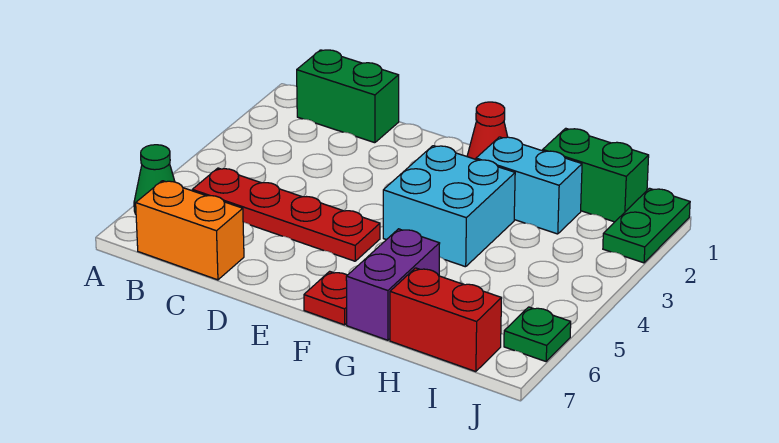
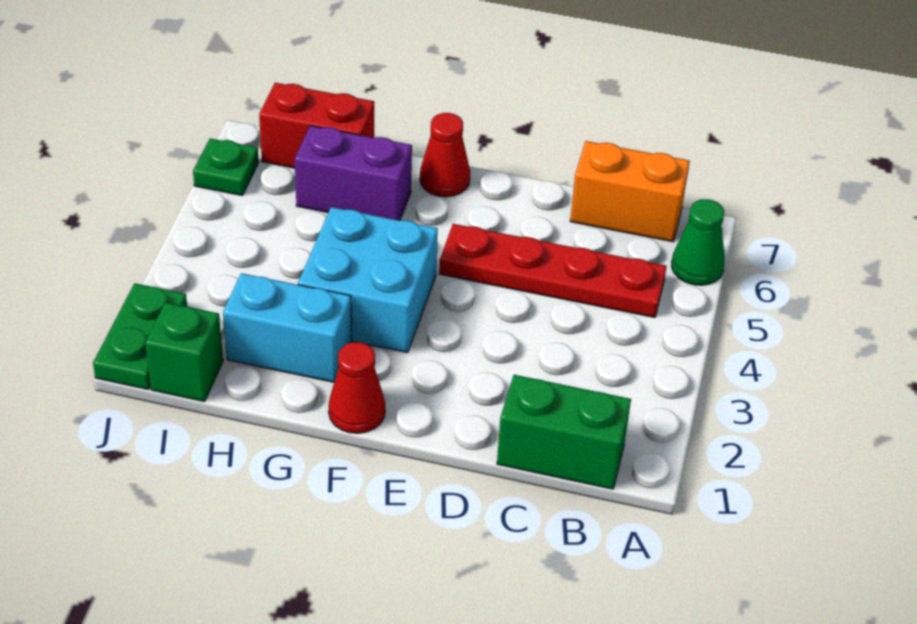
red 1x1 plate [304,271,347,325] -> red 1x1 cone [420,113,470,197]
purple 1x2 brick [346,229,440,340] -> purple 1x2 brick turned to [295,126,412,220]
green 1x2 brick [543,128,649,222] -> green 1x1 brick [145,302,223,402]

